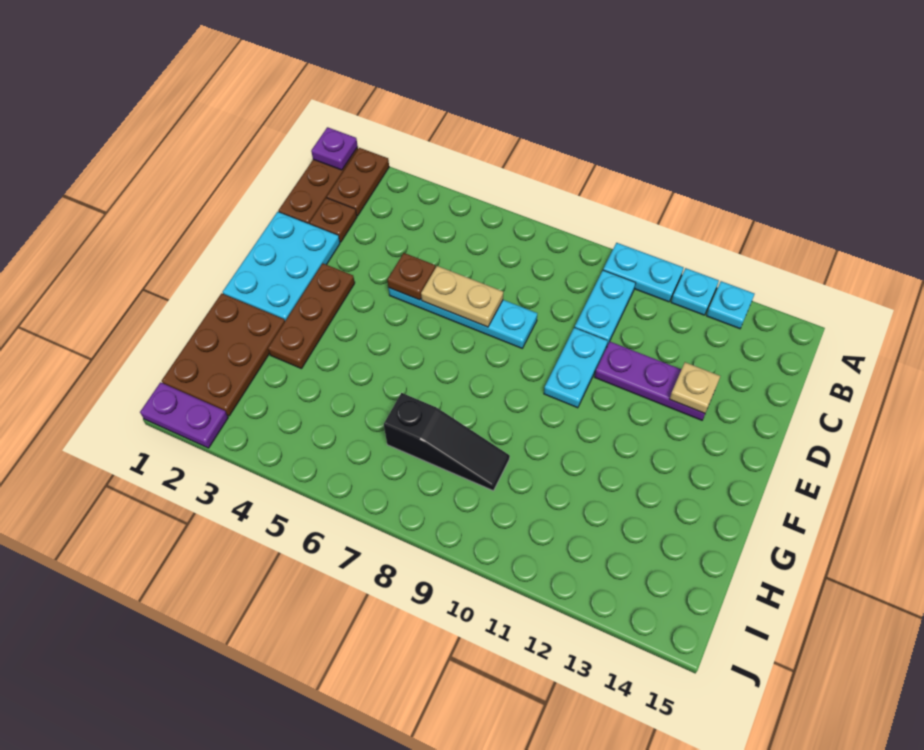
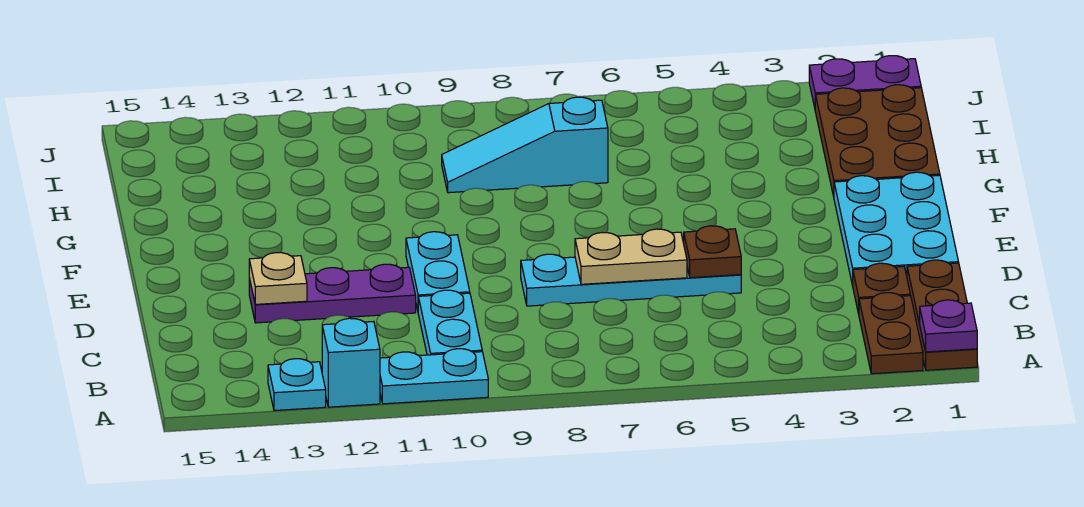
cyan 1x1 plate [671,268,719,315] -> cyan 1x1 brick [322,318,380,407]
brown 1x3 plate [268,263,355,369] -> none
black 1x3 slope [384,393,510,491] -> cyan 1x3 slope [442,97,608,193]

